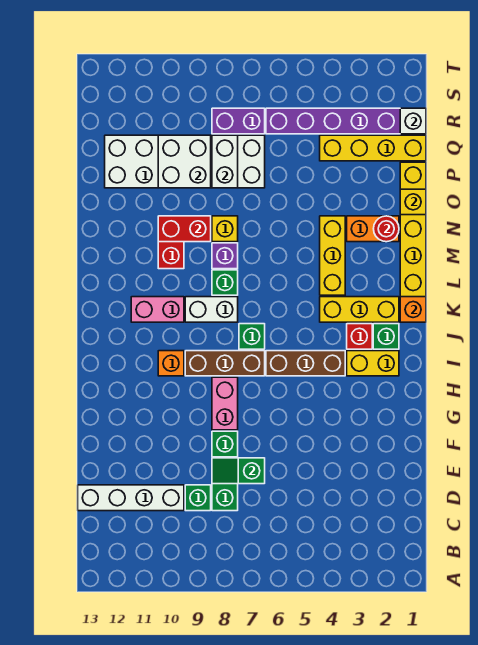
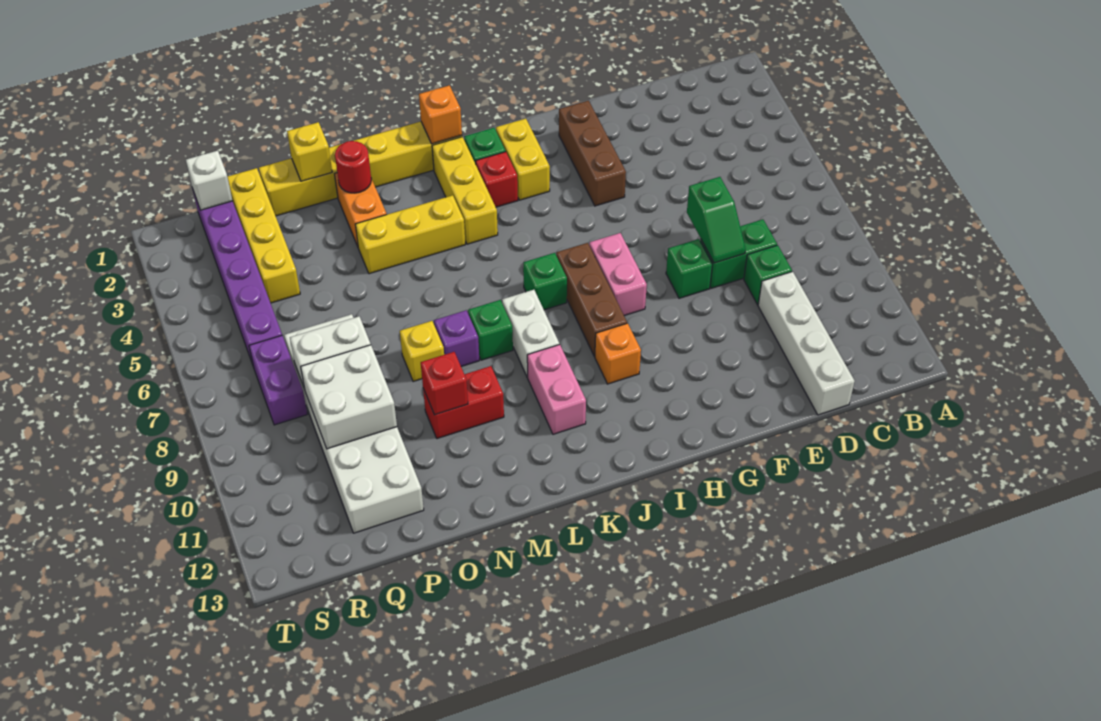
pink 1x2 brick [212,377,238,430] -> pink 1x2 brick turned to [589,233,647,316]
brown 1x3 brick [266,351,345,376] -> brown 1x3 brick moved to [559,101,626,206]
red 1x2 brick [158,216,211,242] -> red 1x1 brick [421,352,468,415]

